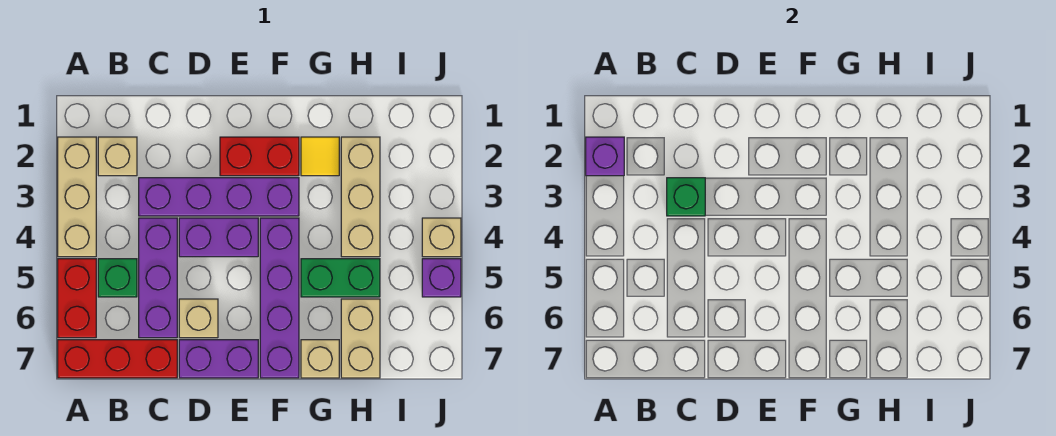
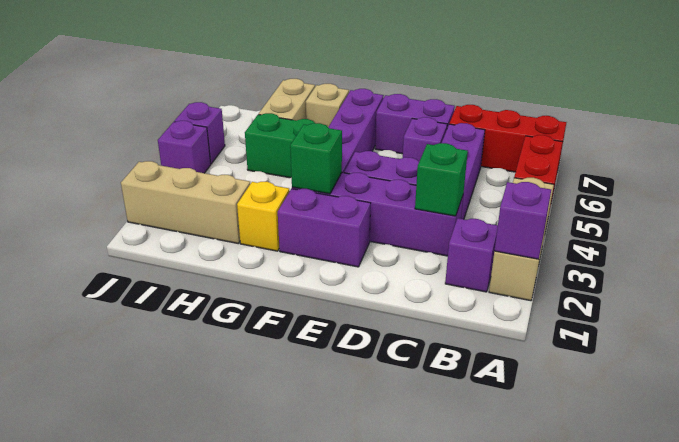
tan 1x1 brick [98,137,137,176] -> purple 1x1 brick [445,218,498,292]
green 1x1 brick [98,259,137,297] -> green 1x1 brick moved to [290,123,342,194]
tan 1x1 brick [179,299,218,338] -> purple 1x1 brick [403,117,447,162]
red 1x2 brick [220,137,299,176] -> purple 1x2 brick [278,189,370,267]
yellow 1x1 tile [301,137,339,176] -> yellow 1x1 brick [237,182,290,251]
tan 1x3 brick [341,137,380,257] -> tan 1x3 brick turned to [121,161,251,244]
tan 1x1 brick [422,218,461,257] -> purple 1x1 brick [158,121,211,173]

